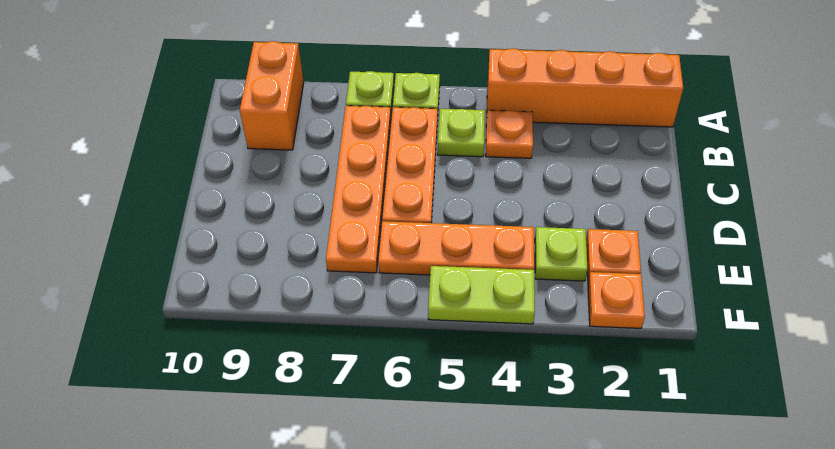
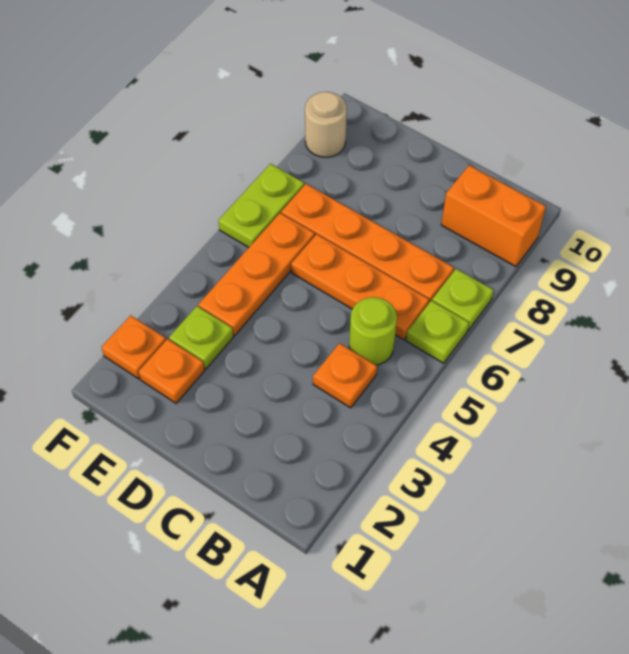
orange 1x4 brick [487,49,683,127] -> none
lime 1x1 plate [438,109,485,157] -> lime 1x1 round brick [349,297,397,365]
lime 1x2 plate [428,266,535,324] -> lime 1x2 plate moved to [218,164,304,247]
none -> tan 1x1 round brick [305,92,347,157]

